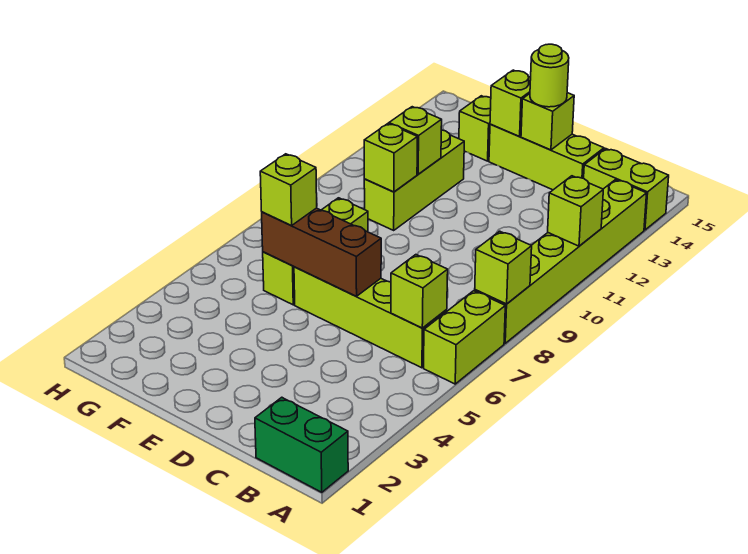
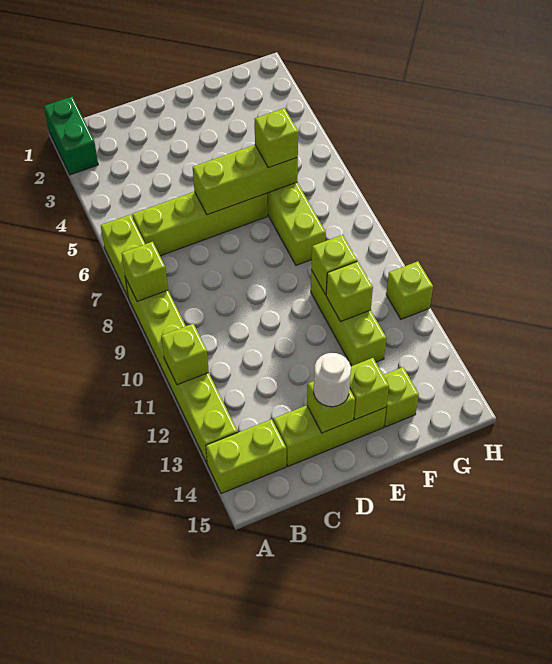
green 1x2 brick [255,397,348,492] -> green 1x2 brick turned to [44,97,98,175]
lime 1x1 brick [391,255,448,328] -> lime 1x1 brick moved to [386,261,433,319]
brown 1x3 brick [262,208,381,296] -> lime 1x3 brick [193,145,298,215]
lime 1x1 round brick [530,44,569,107] -> white 1x1 round brick [314,353,351,407]

